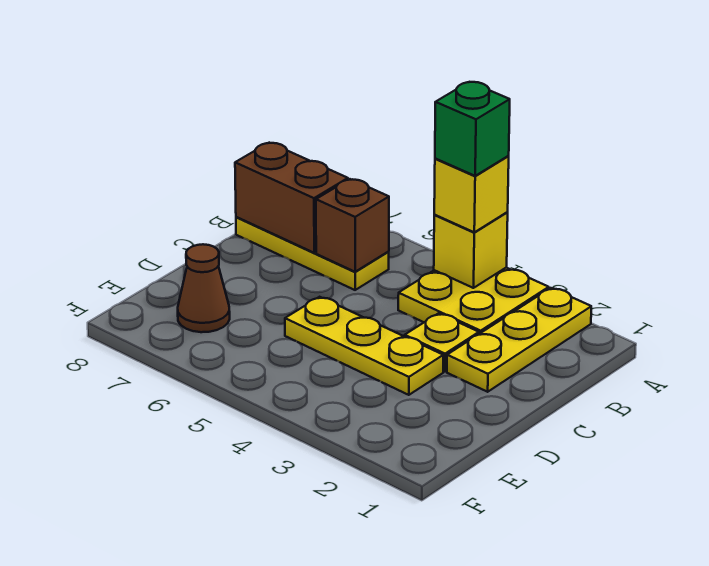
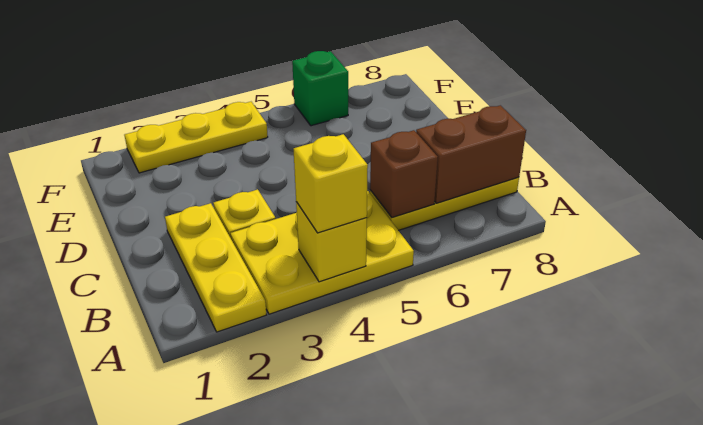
yellow 2x2 plate [398,267,549,334] -> yellow 2x3 plate [230,191,414,314]
green 1x1 brick [435,82,510,176] -> green 1x1 brick moved to [292,51,348,126]
yellow 1x3 plate [285,297,443,395] -> yellow 1x3 plate moved to [125,102,268,173]
brown 1x1 cone [178,244,230,332] -> none

